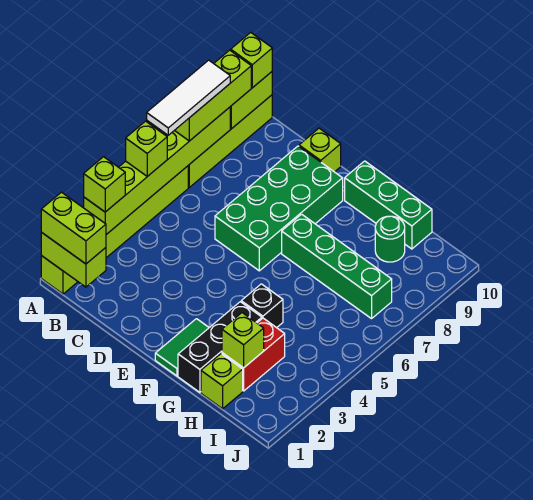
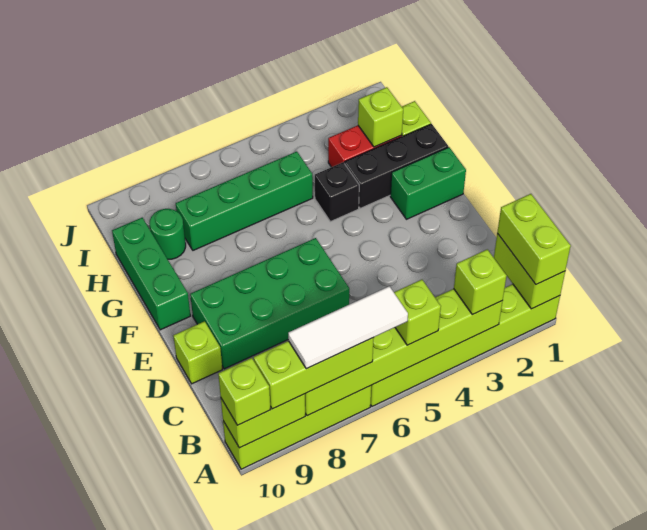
green 1x2 tile [155,319,209,376] -> green 1x2 brick [390,147,466,219]
green 1x4 brick [282,214,392,319] -> green 1x4 brick turned to [176,152,313,250]

